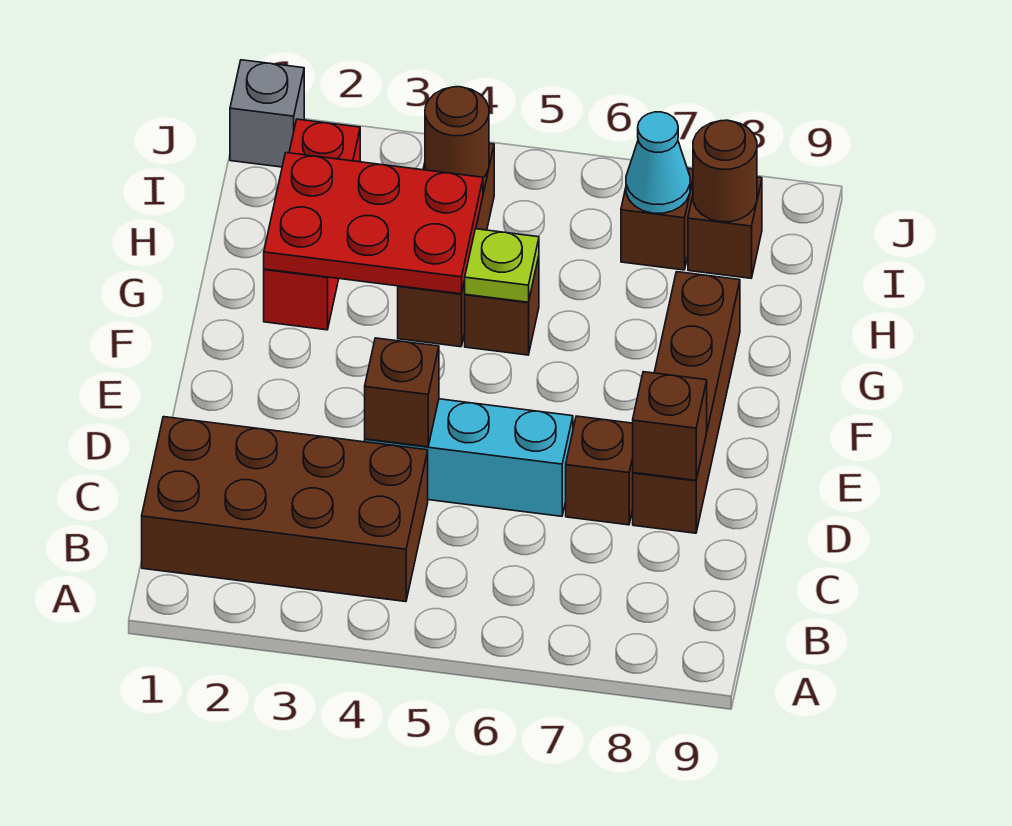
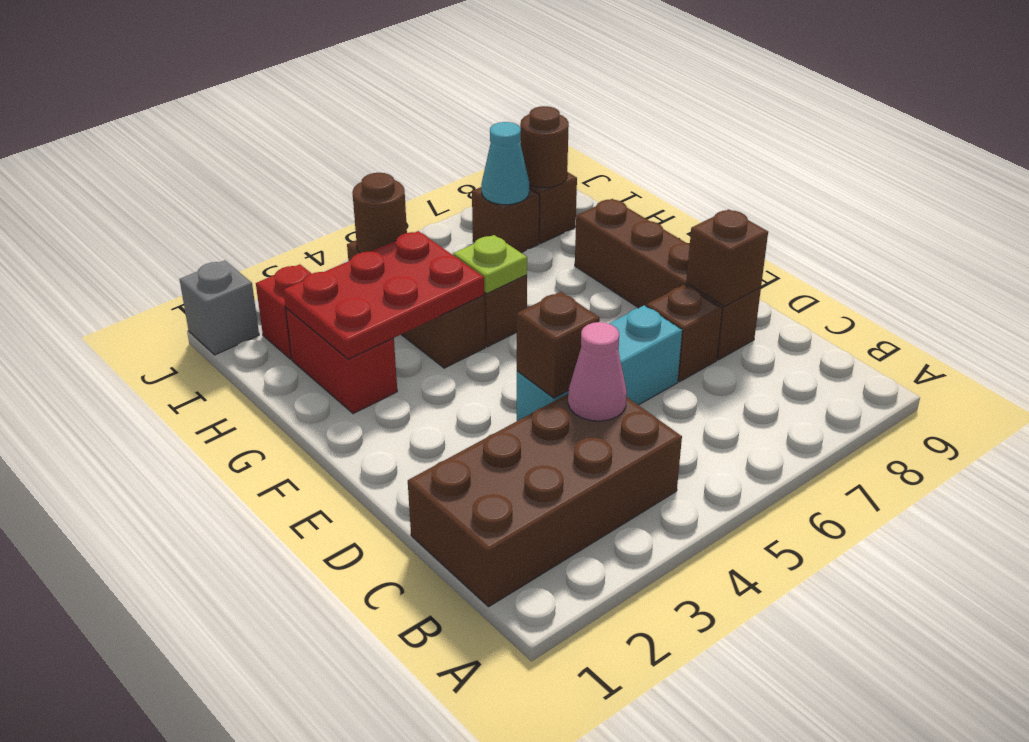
none -> pink 1x1 cone [568,322,627,421]

